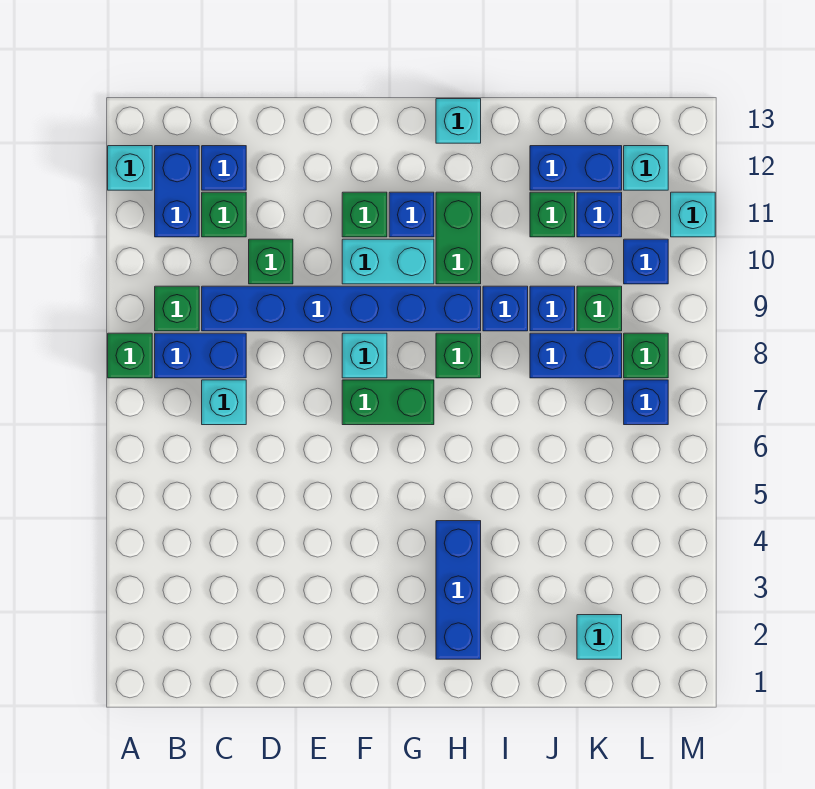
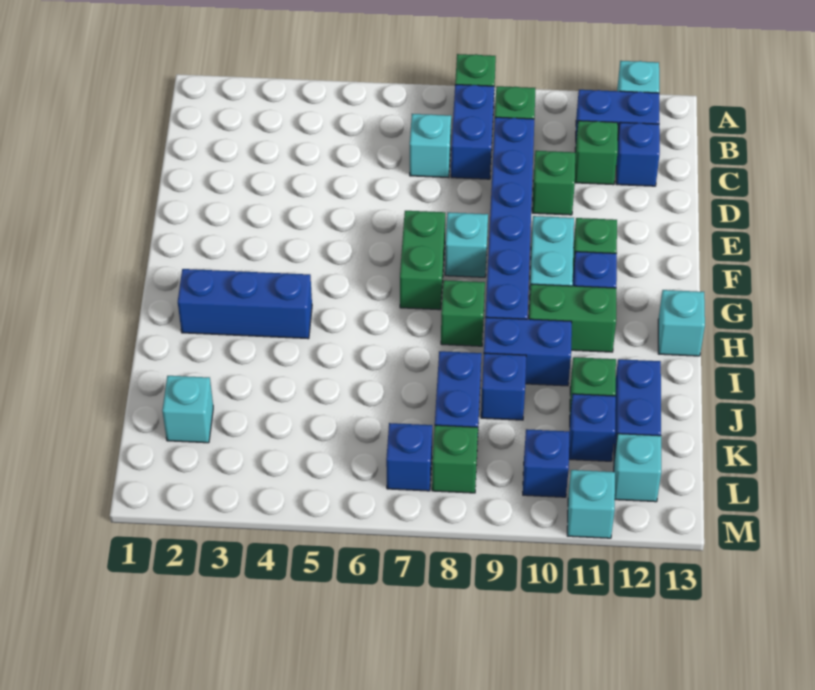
blue 1x1 brick [483,286,528,331] -> blue 1x2 brick [484,317,572,386]
green 1x1 brick [577,286,622,331] -> none

